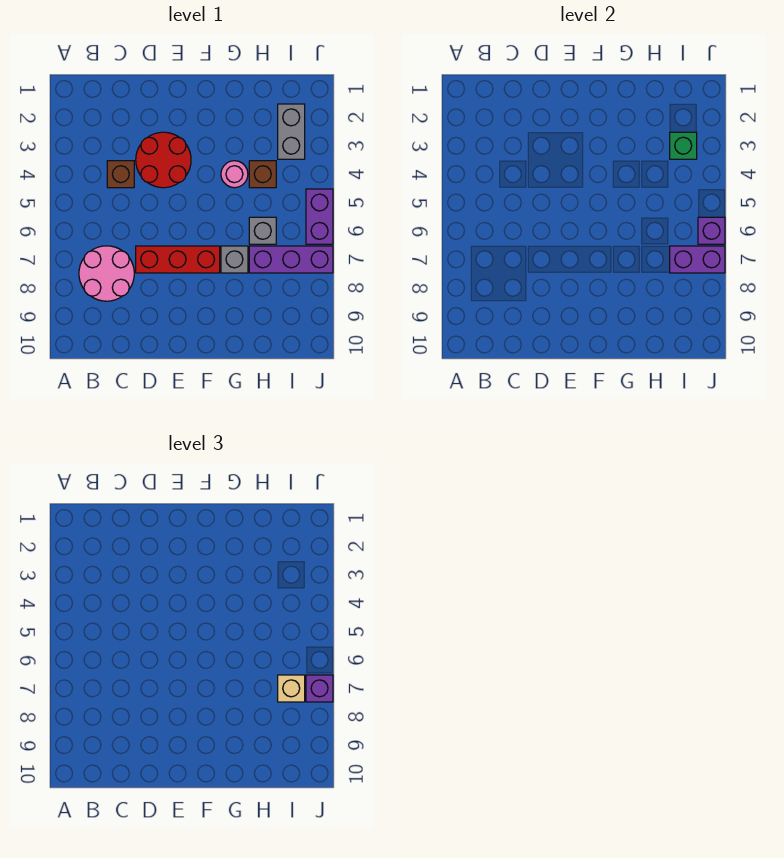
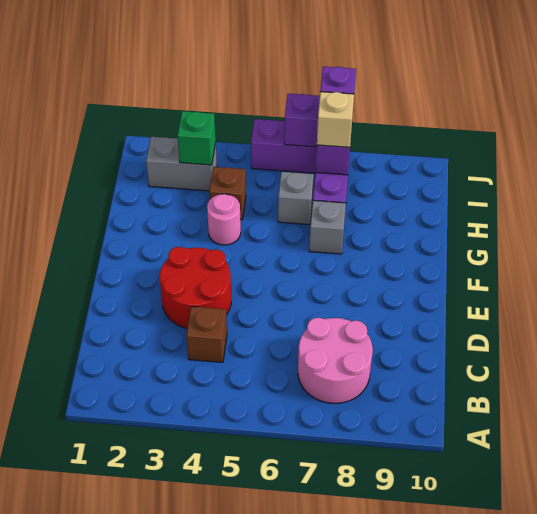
red 1x3 brick [136,246,220,273] -> none

